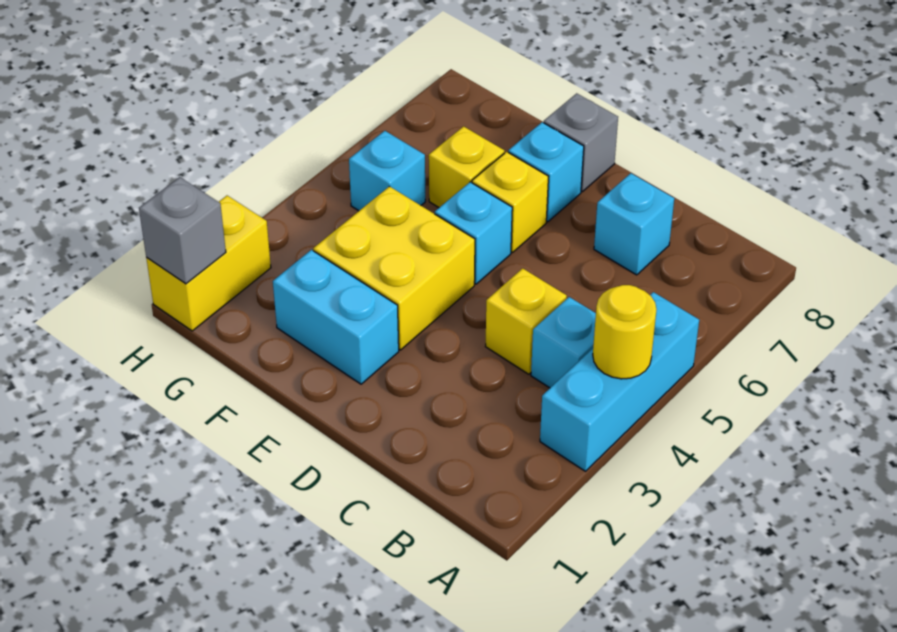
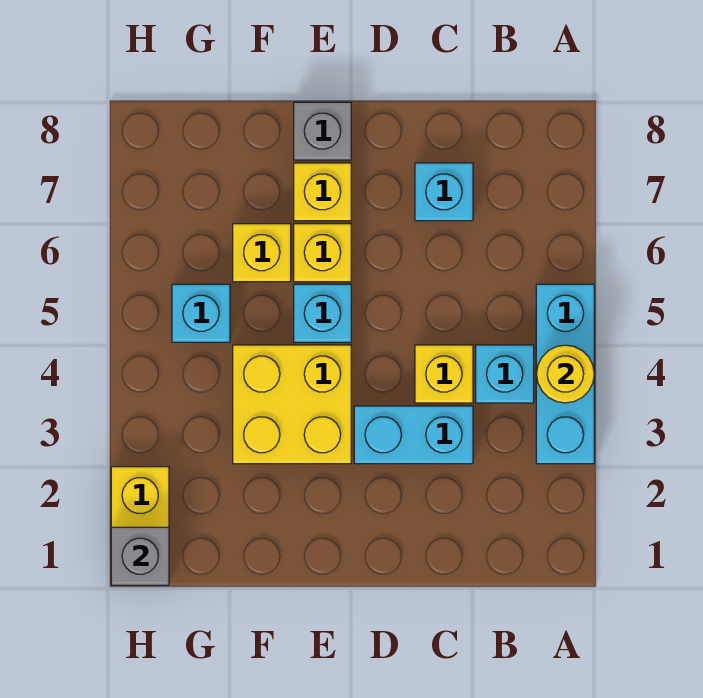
cyan 1x2 brick [273,250,399,384] -> cyan 1x2 brick moved to [354,406,473,464]
cyan 1x1 brick [508,122,584,222] -> yellow 1x1 brick [294,163,351,221]

